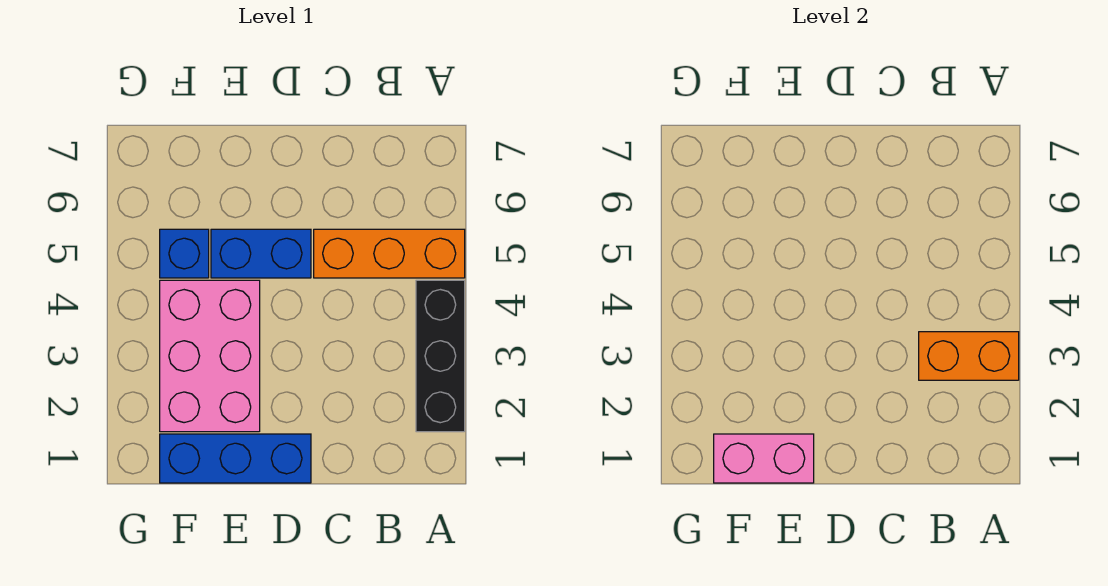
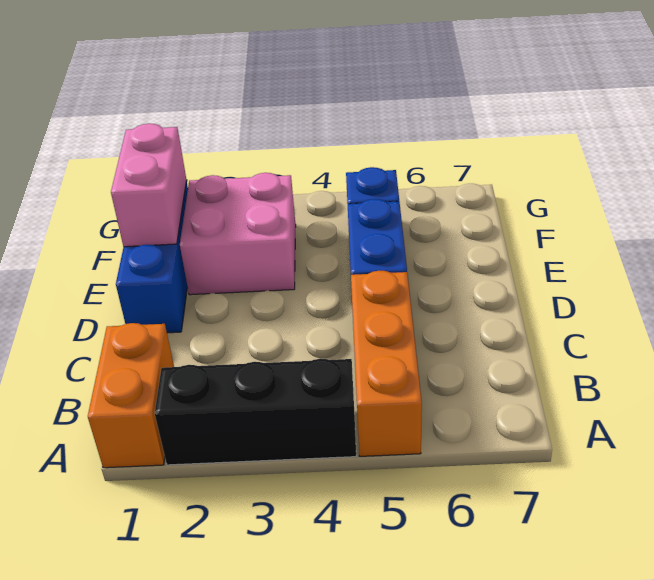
orange 1x2 brick [919,332,1019,380] -> orange 1x2 brick moved to [88,323,174,468]
pink 2x3 brick [160,280,260,432] -> pink 2x2 brick [180,173,296,295]

